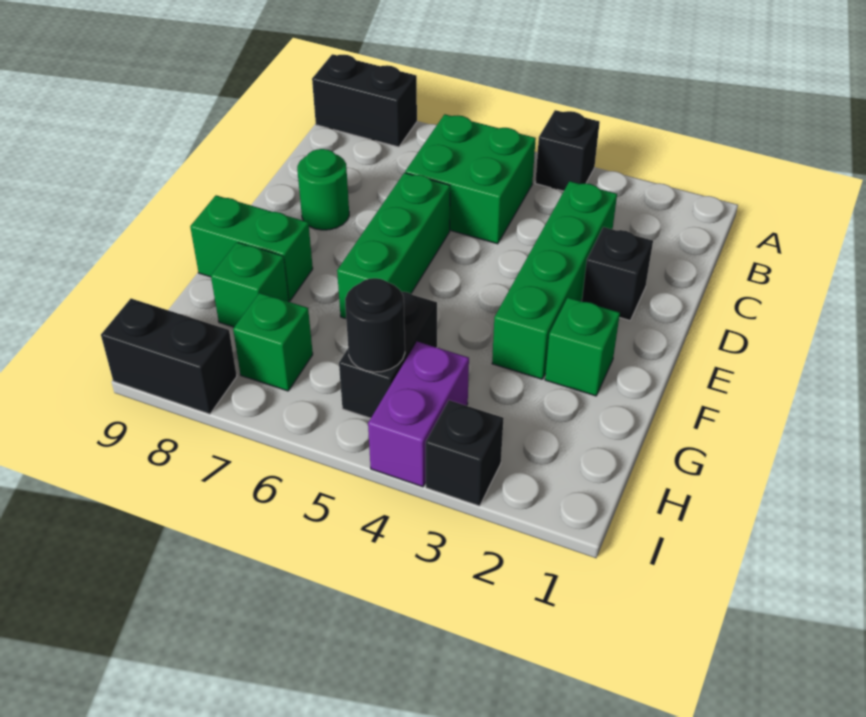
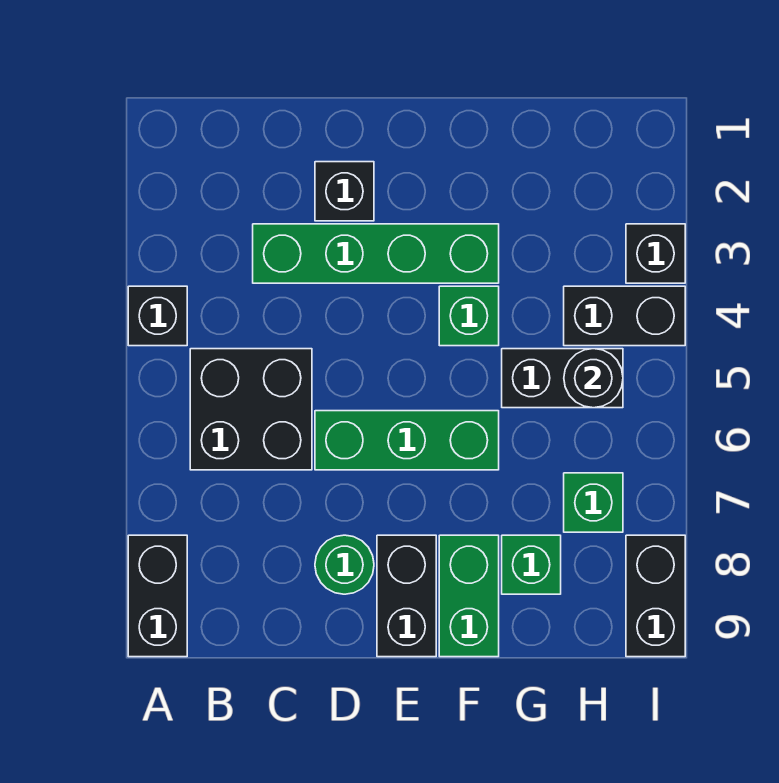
green 2x2 brick [405,114,536,244] -> black 2x2 brick [190,349,312,470]
none -> black 1x2 brick [377,535,436,657]
green 1x1 brick [545,298,620,396] -> green 1x1 brick moved to [439,286,499,346]
purple 1x2 brick [368,342,469,487] -> black 1x2 brick [564,286,685,346]

